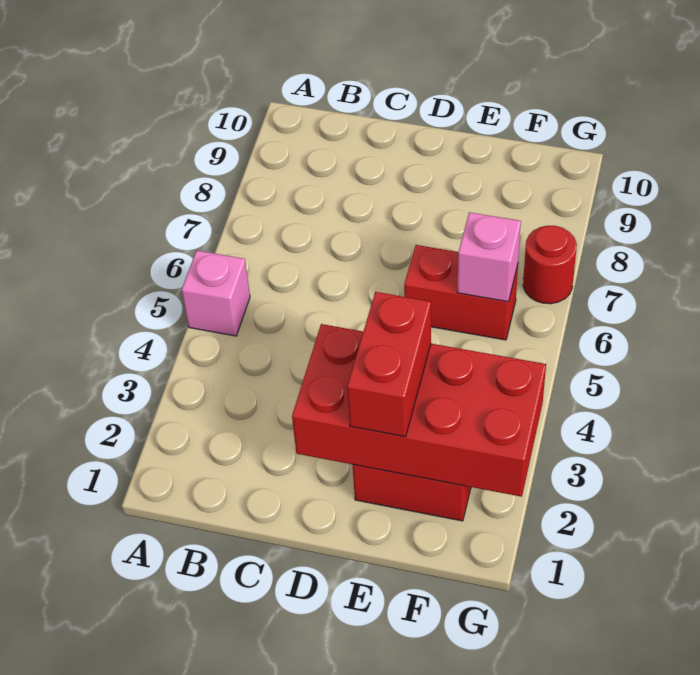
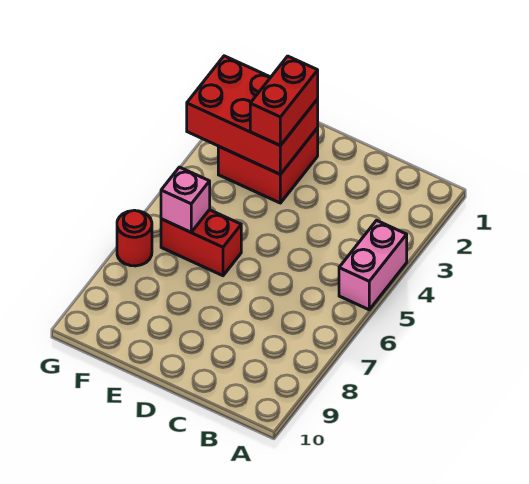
pink 1x1 brick [182,250,250,336] -> pink 1x2 brick [339,220,407,310]
red 2x4 brick [292,324,546,497] -> red 2x3 brick [187,56,318,174]

